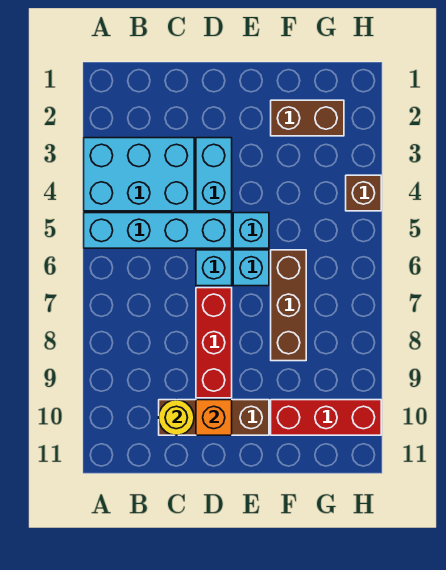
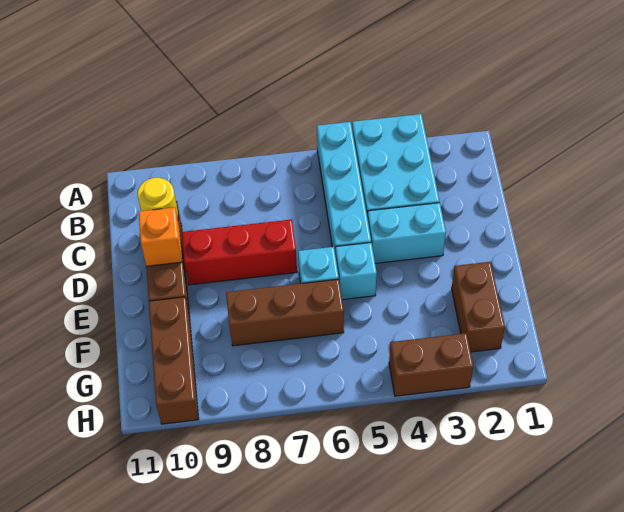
cyan 1x1 brick [196,250,232,286] -> none
red 1x3 brick [271,400,381,435] -> brown 1x3 brick [149,297,199,424]
brown 1x1 brick [346,175,381,211] -> brown 1x2 brick [389,333,473,396]

